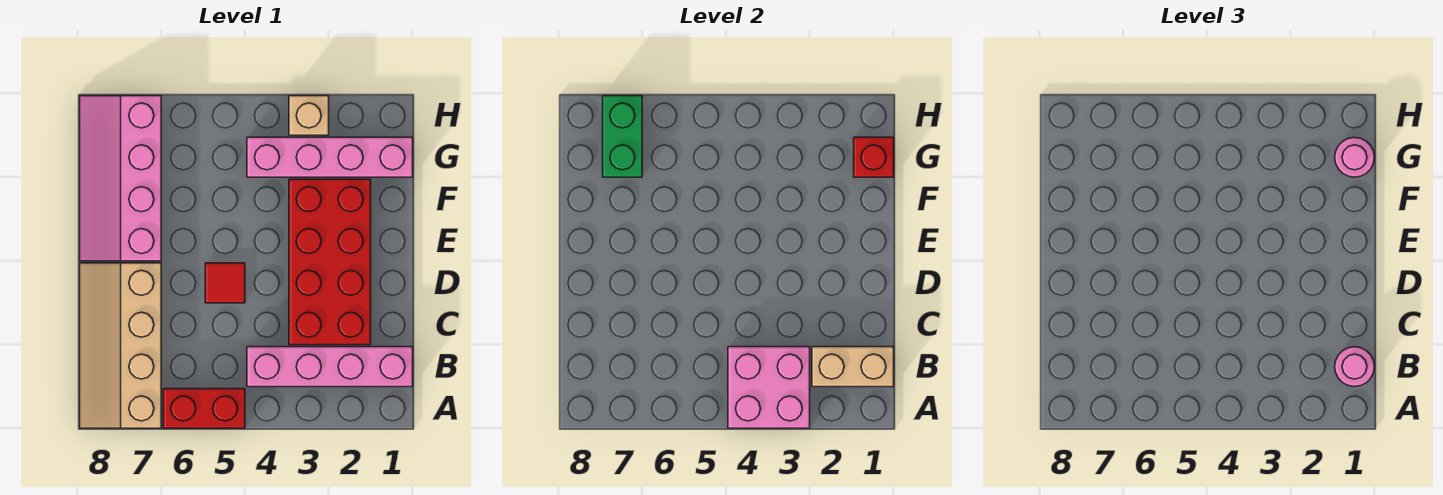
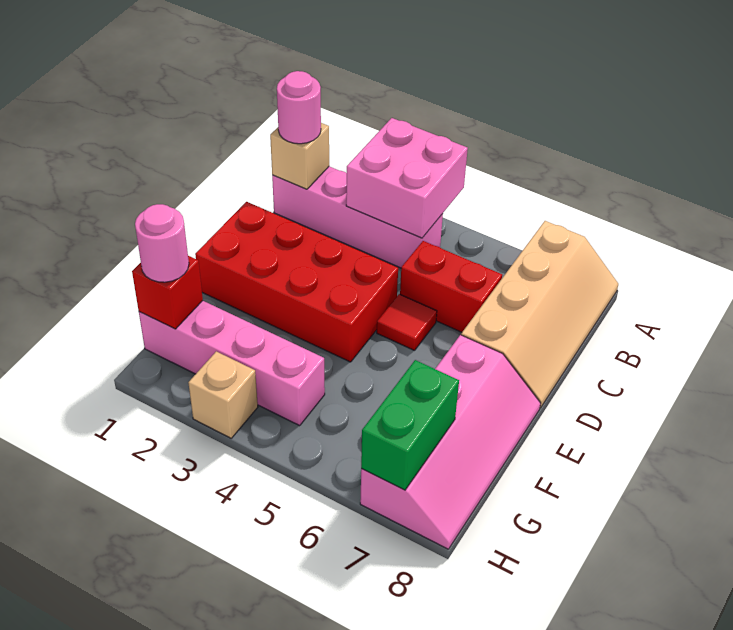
red 1x2 brick [163,389,245,428] -> red 1x2 brick moved to [400,241,502,332]
tan 1x2 brick [812,347,894,387] -> tan 1x1 brick [270,123,329,189]
red 2x4 brick [289,179,371,345] -> red 2x4 brick turned to [195,202,398,362]

